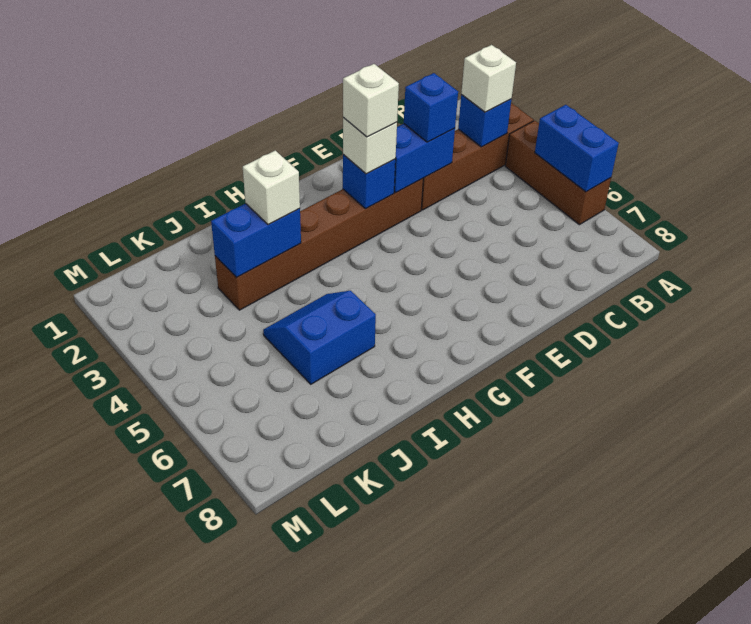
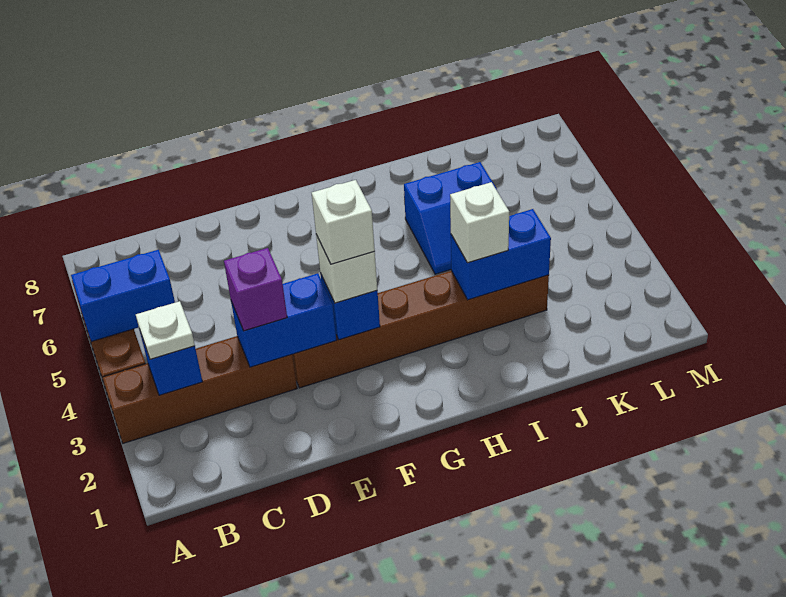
blue 1x2 brick [535,105,619,192] -> blue 1x2 brick turned to [71,250,175,342]
white 1x1 brick [461,45,516,112] -> white 1x1 plate [136,301,195,359]
blue 1x1 brick [404,73,458,142] -> purple 1x1 brick [224,248,287,331]

